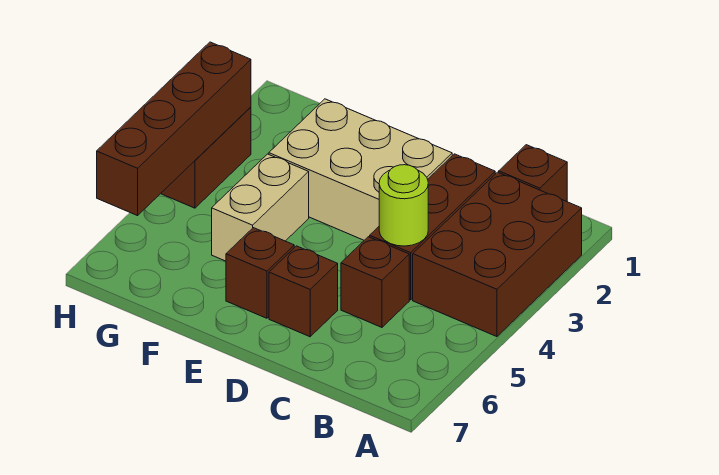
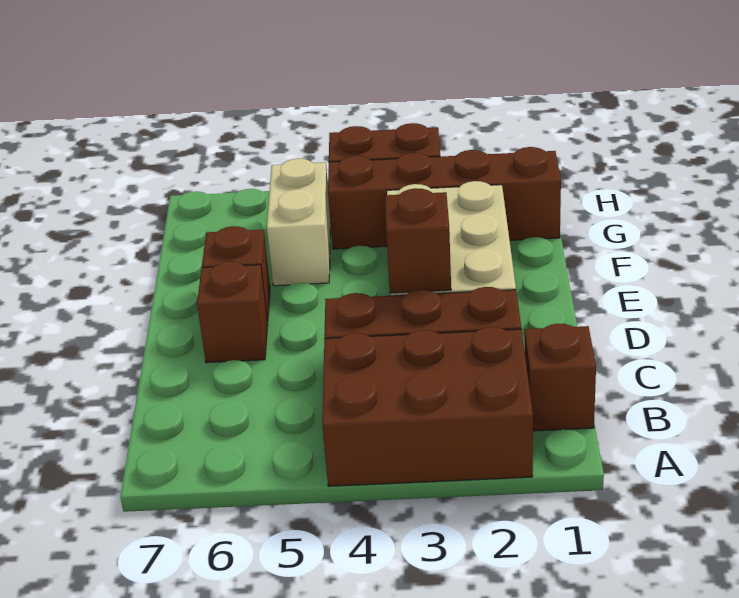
lime 1x1 round brick [379,165,428,246] -> none
brown 1x1 brick [341,237,409,327] -> brown 1x1 brick moved to [385,188,451,293]
tan 1x2 brick [212,154,309,261] -> tan 1x2 brick turned to [267,159,330,286]
brown 1x4 brick [97,42,251,216] -> brown 1x4 brick moved to [328,147,561,249]

